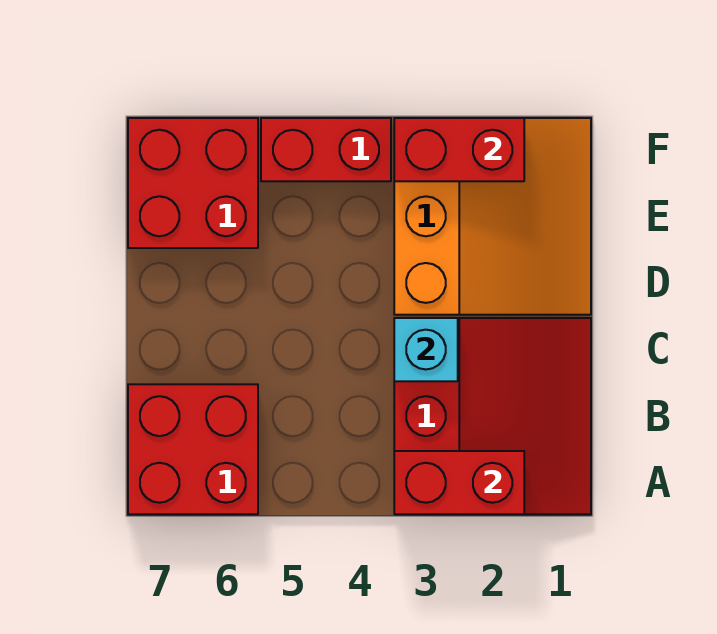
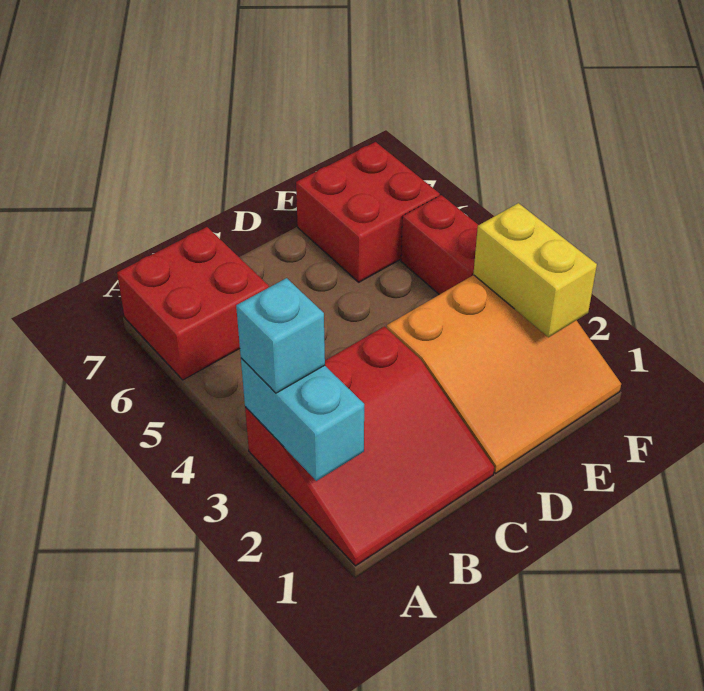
red 1x2 brick [394,451,524,514] -> cyan 1x2 brick [241,358,364,481]
cyan 1x1 brick [394,318,458,381] -> cyan 1x1 brick moved to [236,278,325,393]
red 1x2 brick [394,118,524,181] -> yellow 1x2 brick [473,203,597,337]

